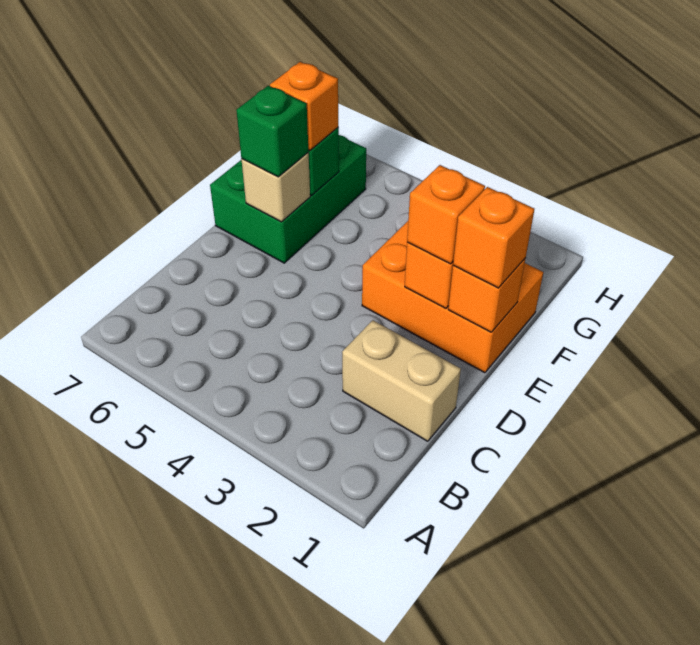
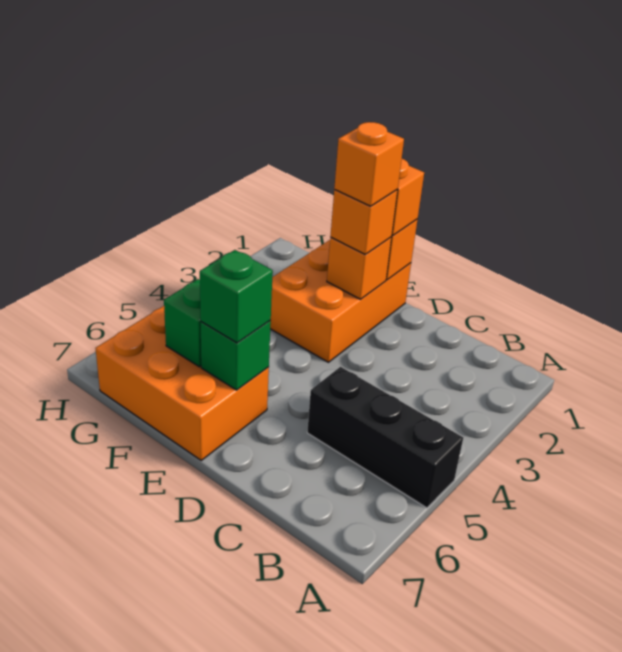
none -> black 1x3 brick [307,367,463,508]
tan 1x2 brick [342,320,461,441] -> none
green 2x3 brick [210,135,366,263] -> orange 2x3 brick [96,306,269,460]
tan 1x1 brick [241,153,310,222] -> green 1x1 brick [201,321,271,390]
orange 1x1 brick [270,62,338,150] -> orange 1x1 brick moved to [334,122,404,206]

